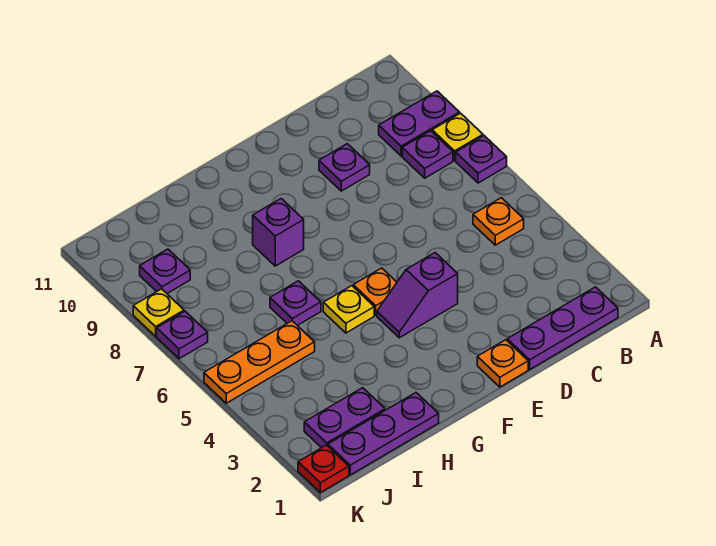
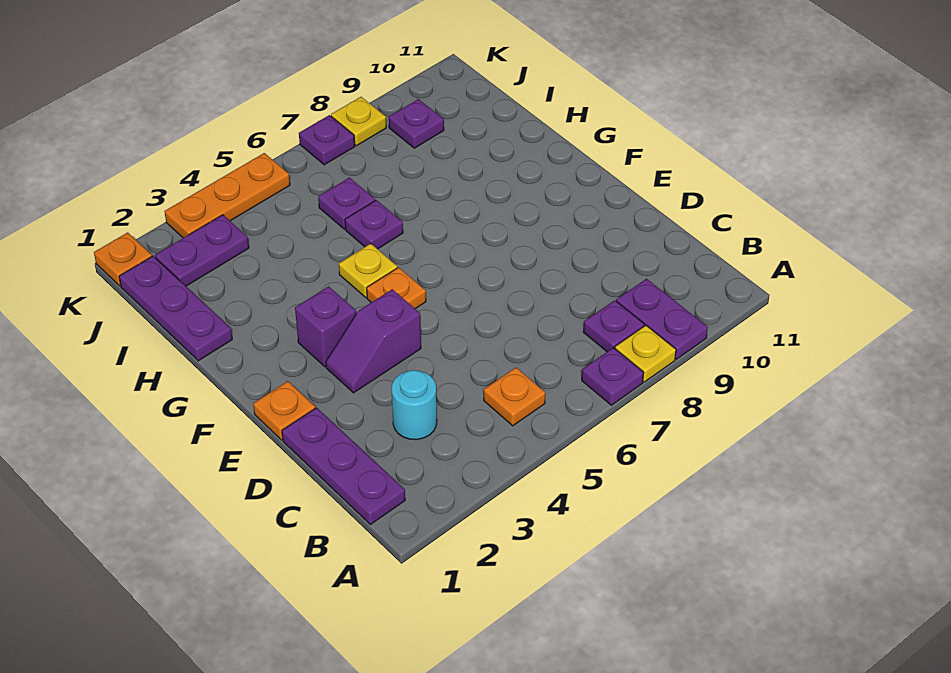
none -> cyan 1x1 round brick [392,370,437,440]
purple 1x1 plate [319,144,370,191] -> purple 1x1 plate moved to [318,178,375,229]
purple 1x2 slope [377,253,458,338] -> purple 1x2 slope turned to [326,289,421,393]
purple 1x1 brick [253,199,304,266] -> purple 1x1 brick moved to [295,286,356,367]
purple 1x2 plate [304,388,385,448] -> purple 1x2 plate turned to [155,215,249,286]
orange 1x3 plate [204,321,315,403] -> orange 1x3 plate turned to [164,153,290,238]
red 1x1 plate [298,445,349,493] -> orange 1x1 plate [94,232,152,286]

